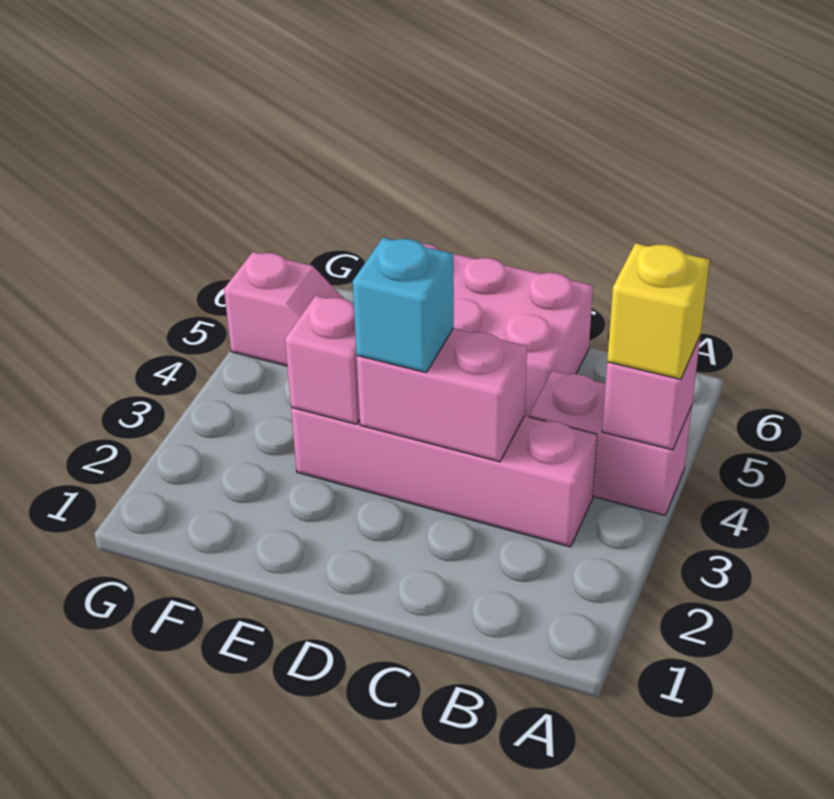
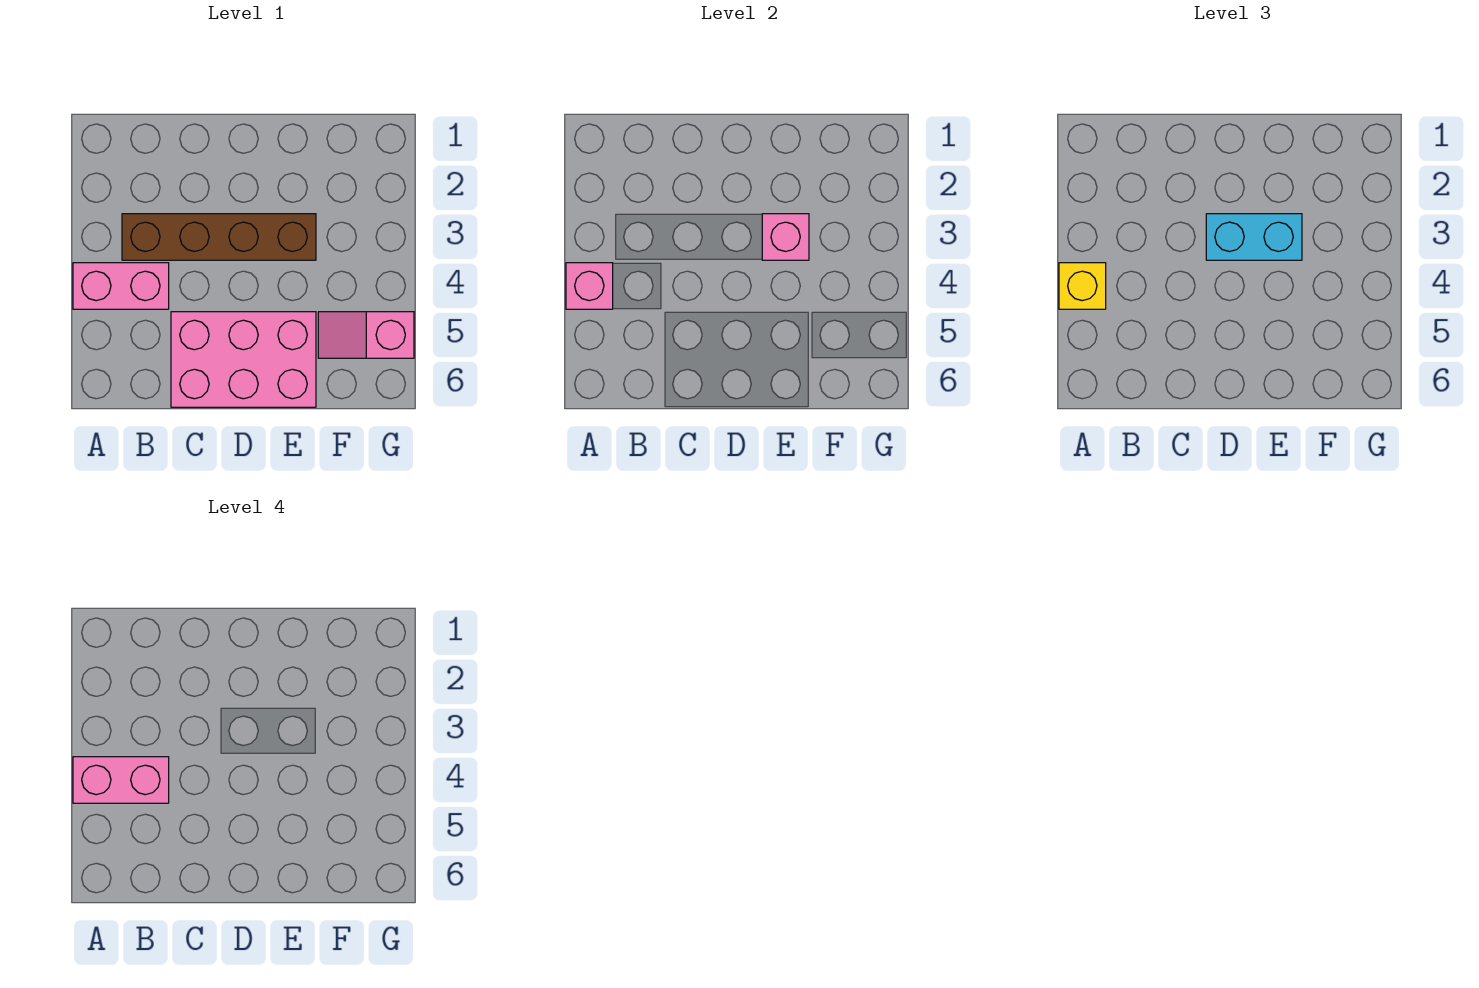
pink 1x4 brick [291,407,597,547] -> brown 1x4 brick [122,214,316,260]
pink 1x2 brick [357,328,527,462] -> pink 1x2 brick moved to [73,757,169,803]
cyan 1x1 brick [353,238,454,373] -> cyan 1x2 brick [1206,214,1302,260]

